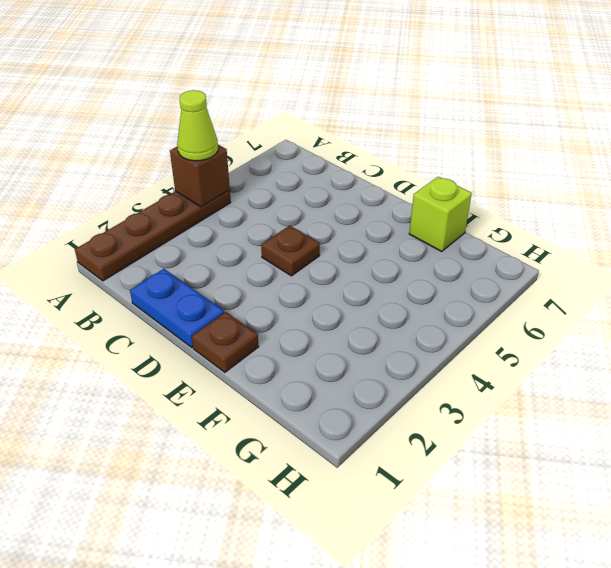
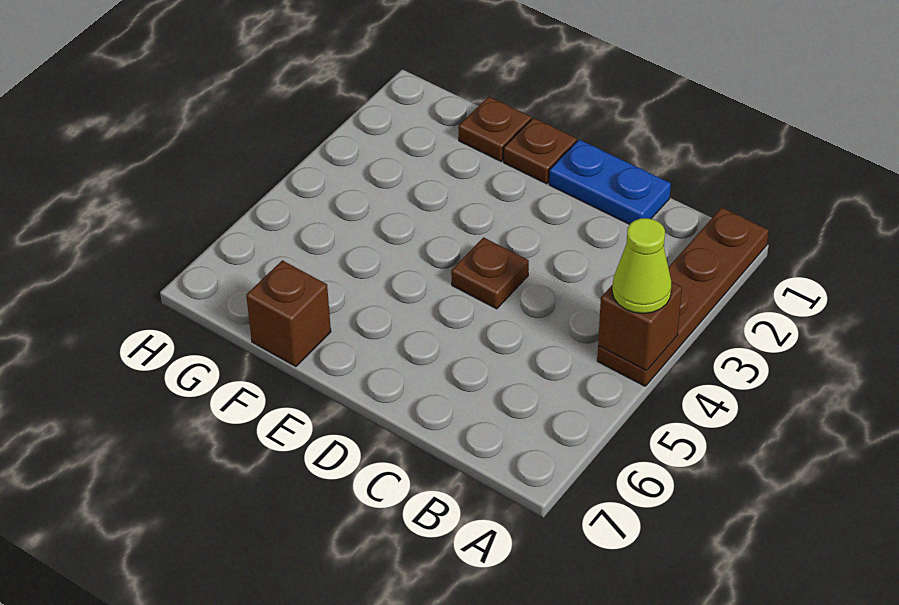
none -> brown 1x1 plate [459,97,531,161]
lime 1x1 brick [409,177,472,251] -> brown 1x1 brick [246,260,331,367]

